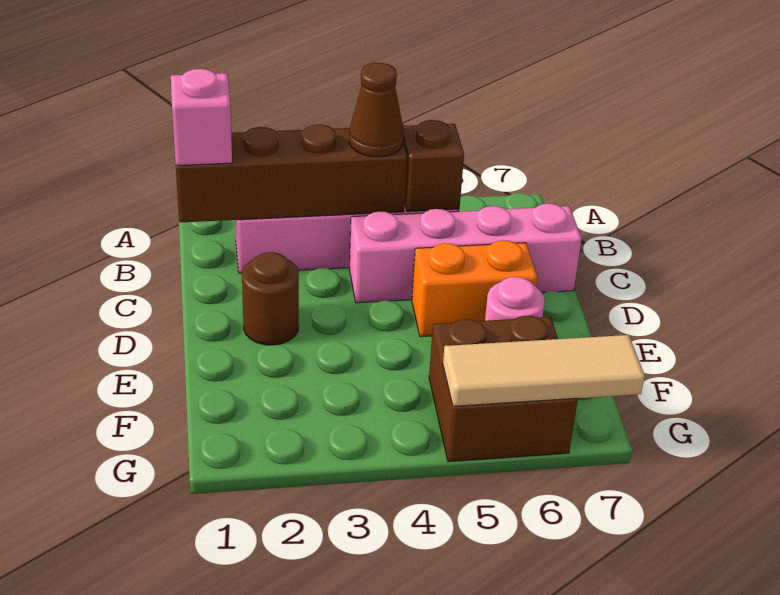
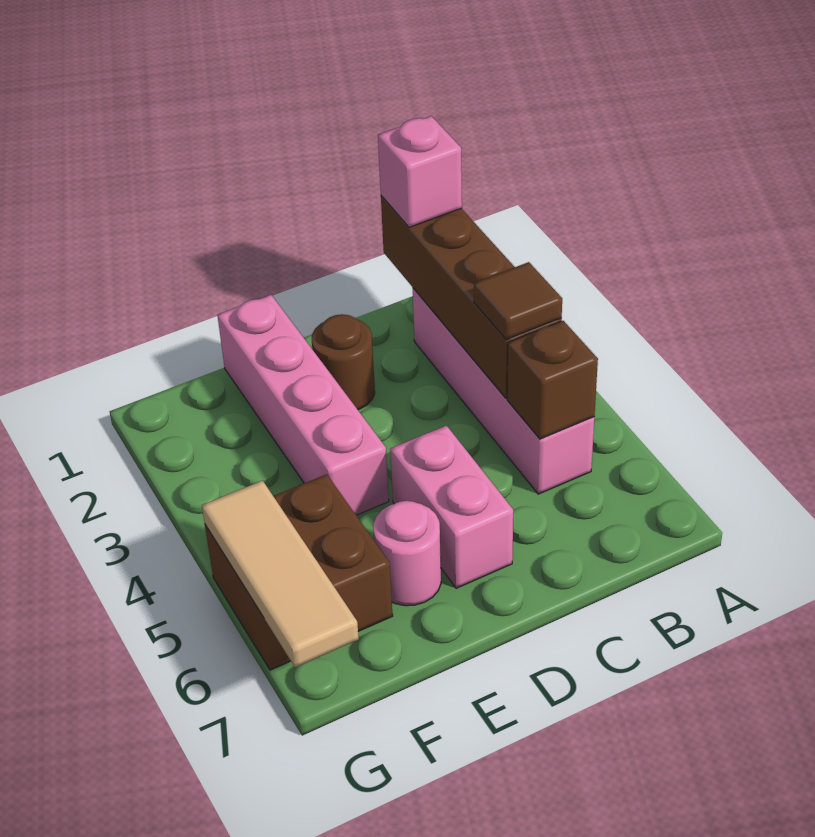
brown 1x1 cone [349,63,404,157] -> brown 1x1 tile [474,262,562,340]
pink 1x4 brick [349,204,582,303] -> pink 1x4 brick moved to [217,295,389,515]
orange 1x2 brick [412,240,537,337] -> pink 1x2 brick [390,426,513,588]

